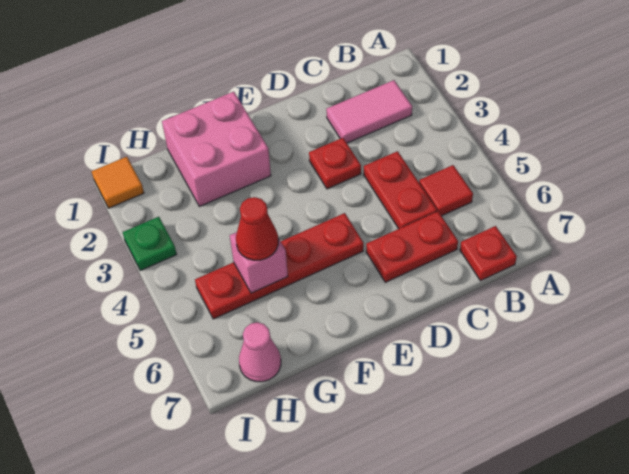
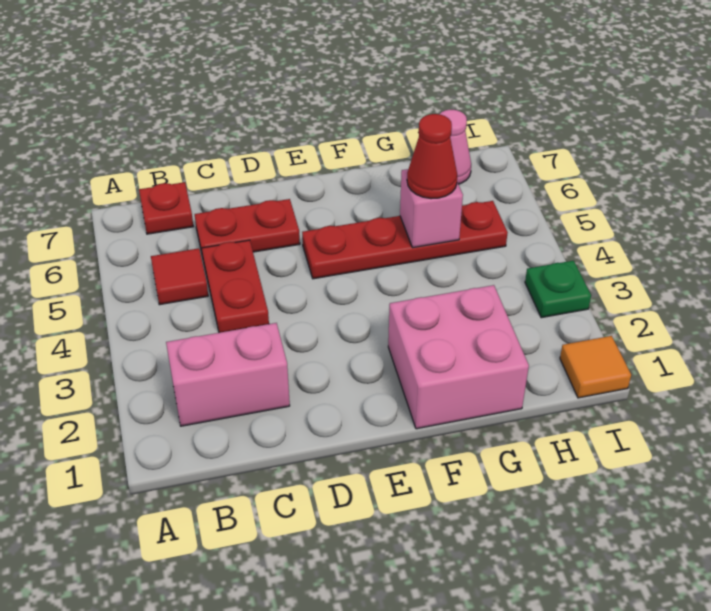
pink 1x2 tile [326,80,412,143] -> pink 1x2 brick [166,323,290,426]
red 1x1 plate [309,138,361,189] -> none

